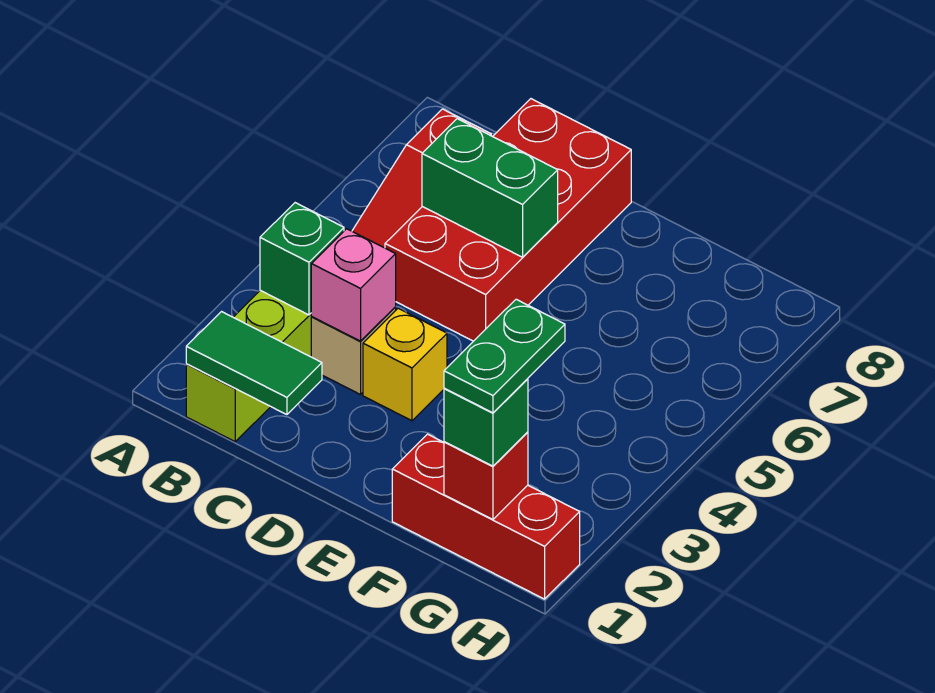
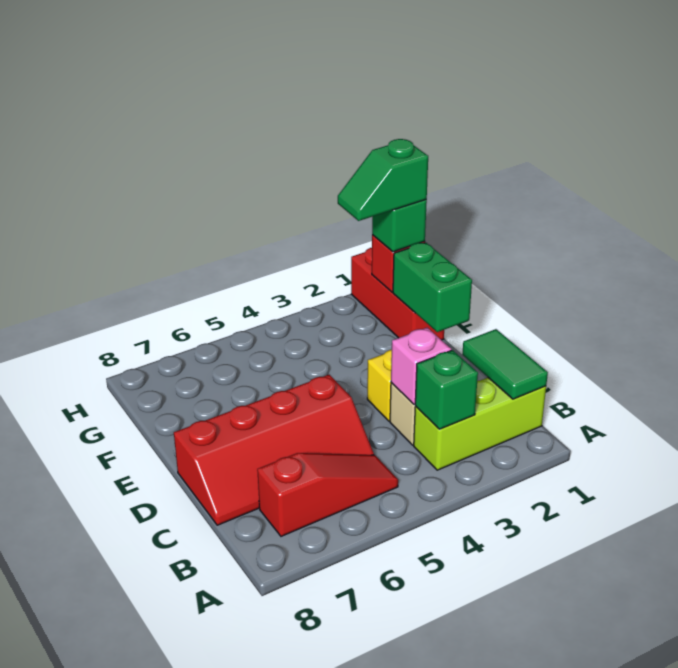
red 2x4 brick [385,99,631,341] -> red 2x4 slope [174,375,374,525]
green 1x2 brick [422,119,558,257] -> green 1x2 brick moved to [393,243,472,332]
green 1x2 plate [444,299,565,413] -> green 1x2 slope [338,139,428,221]

